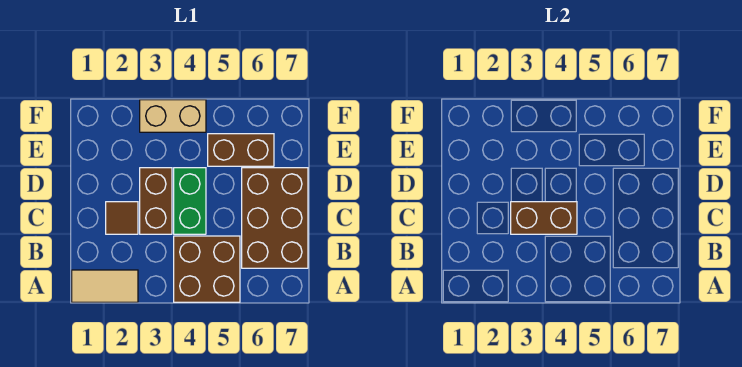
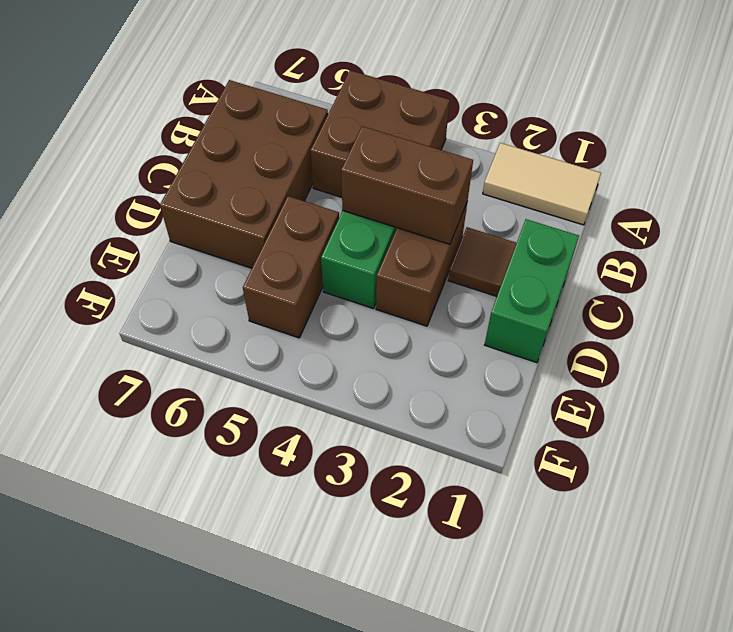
none -> green 1x2 brick [485,219,579,363]
brown 1x2 brick [208,134,274,166] -> brown 1x2 brick turned to [243,196,339,338]
tan 1x2 brick [140,100,206,132] -> none

